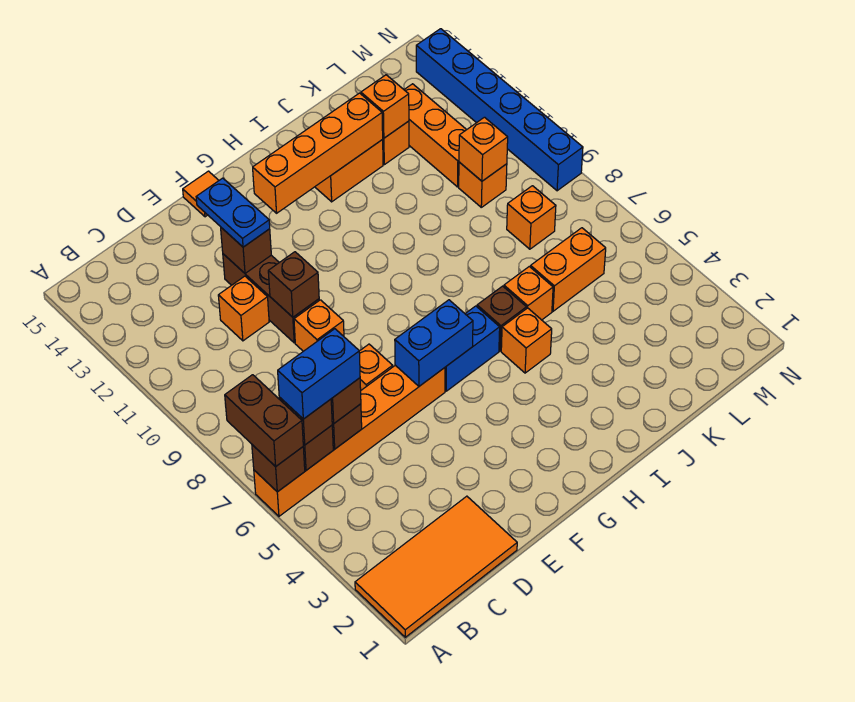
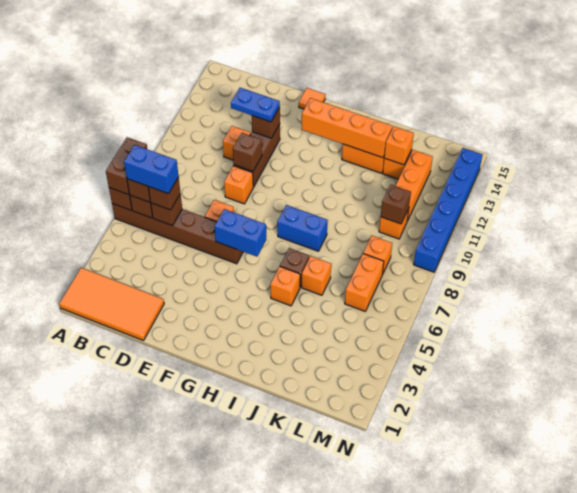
orange 1x6 brick [254,365,445,516] -> brown 1x6 brick [112,204,243,264]
blue 1x2 plate [196,178,270,247] -> blue 1x2 plate turned to [231,88,280,122]
blue 1x2 brick [445,306,500,391] -> blue 1x2 brick moved to [277,205,328,251]
orange 1x2 brick [531,228,606,311] -> orange 1x2 brick turned to [345,254,384,311]
orange 1x1 brick [459,117,508,181] -> brown 1x1 brick [381,185,411,224]

